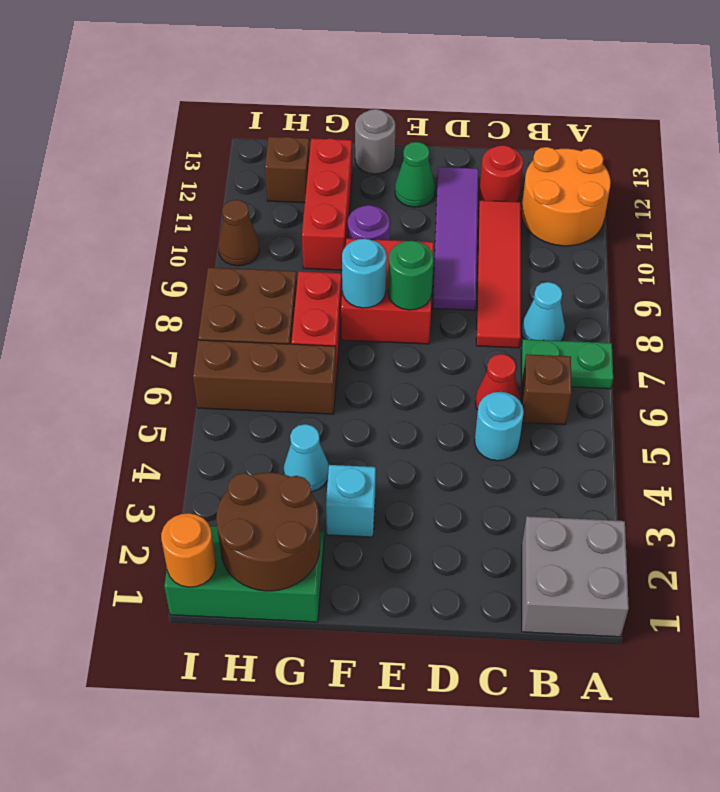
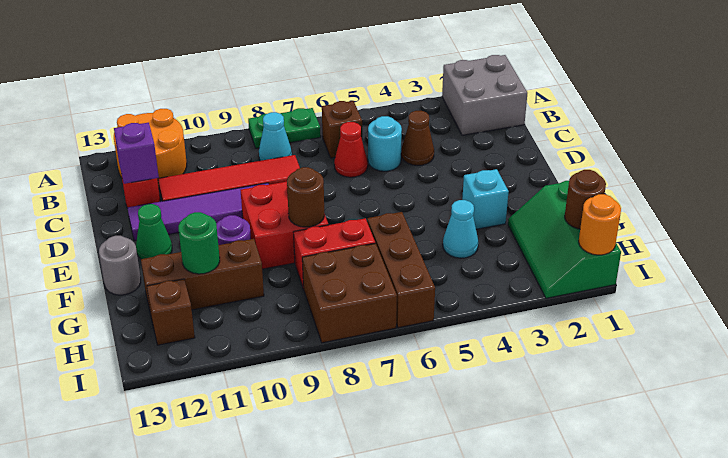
green 1x2 plate [521,339,613,389] -> green 1x2 plate turned to [248,108,321,148]
none -> purple 1x1 brick [114,123,159,184]
green 1x1 round brick [388,241,434,310] -> green 1x1 round brick moved to [178,212,220,274]
cyan 1x1 round brick [342,239,387,308] -> brown 1x1 round brick [287,167,324,227]
brown 2x2 round brick [216,473,320,591] -> brown 1x1 round brick [565,170,606,229]
red 1x3 brick [302,138,352,270] -> brown 1x3 brick [141,239,264,314]
brown 1x1 cone [218,200,260,266] -> brown 1x1 cone moved to [401,111,434,166]

